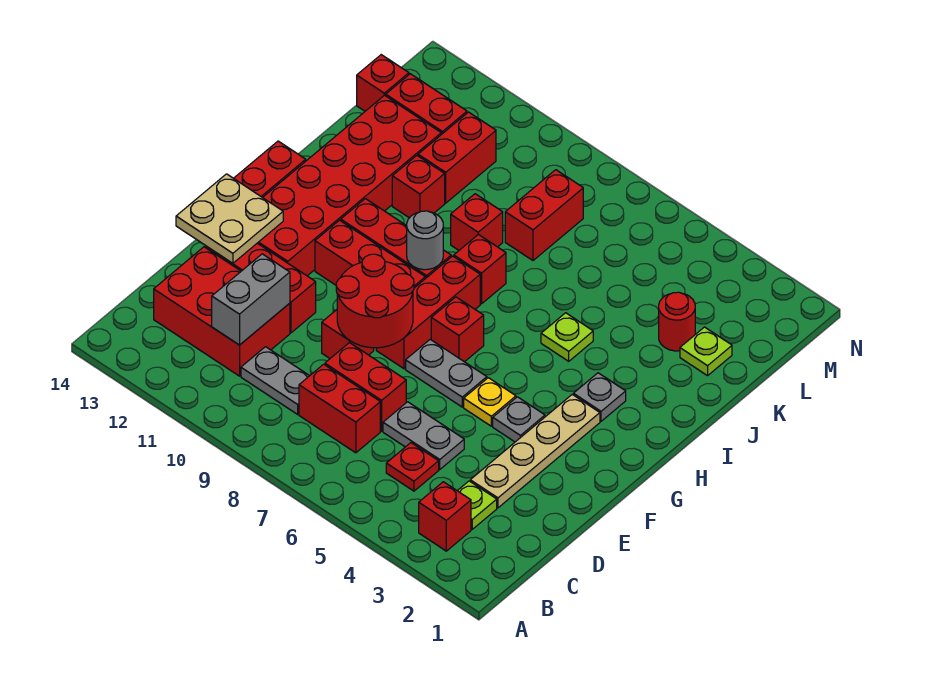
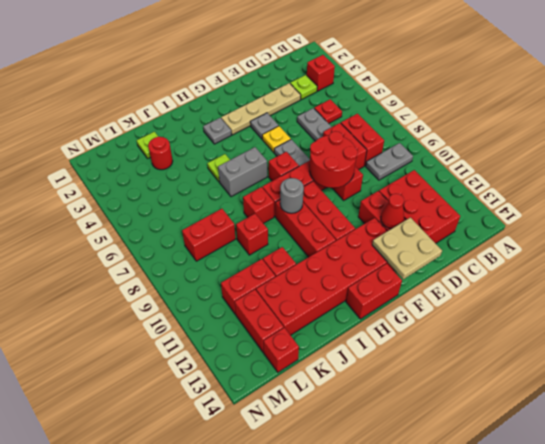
grey 1x2 plate [241,347,309,414] -> grey 1x2 plate turned to [366,143,413,180]
grey 1x2 brick [212,254,290,345] -> grey 1x2 brick moved to [218,147,267,197]
none -> red 1x1 cone [381,194,404,229]

